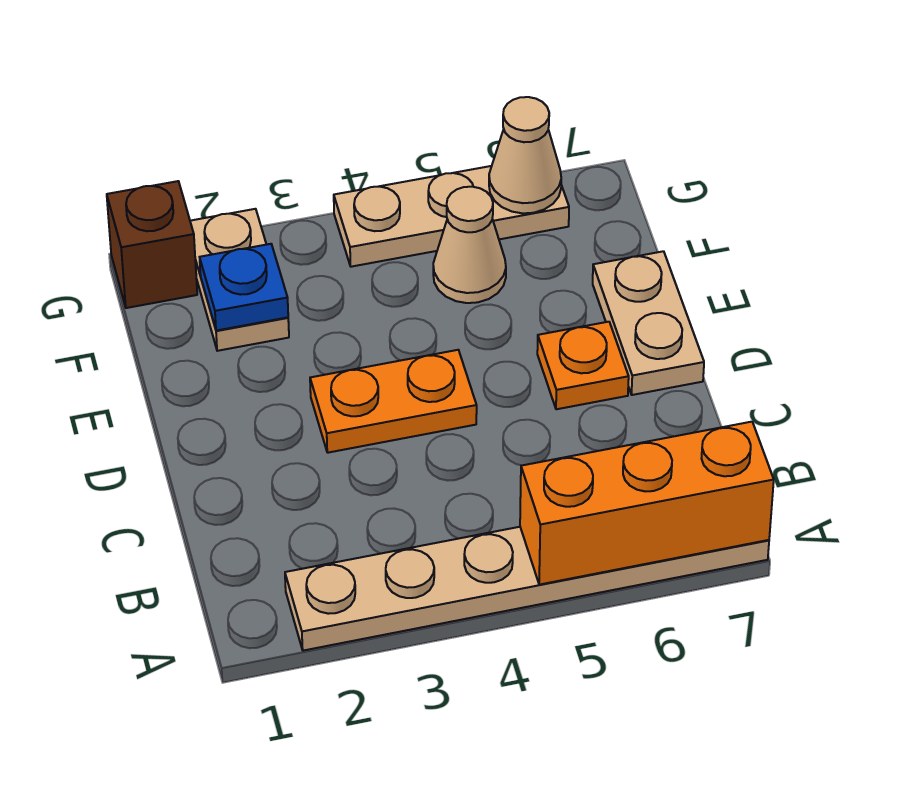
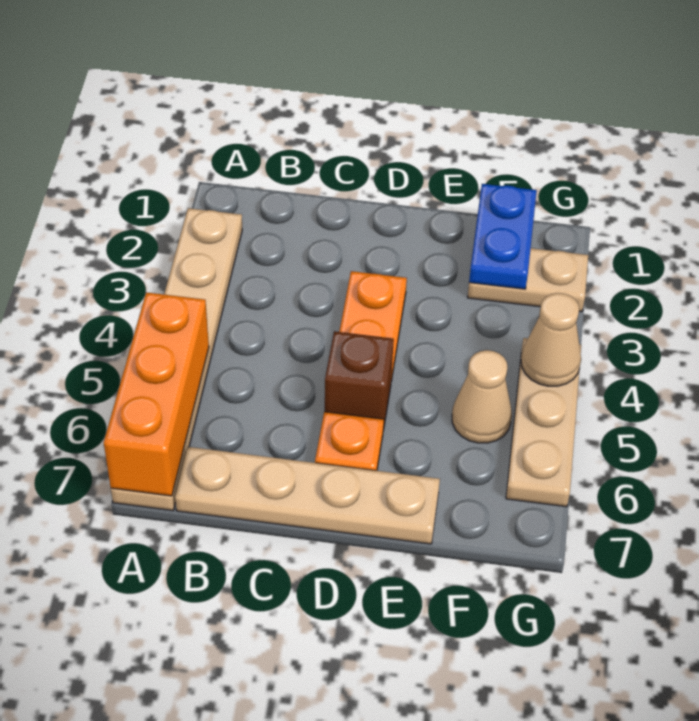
tan 1x2 plate [593,251,704,395] -> tan 1x4 plate [175,447,440,544]
blue 1x1 plate [200,244,288,331] -> blue 1x2 plate [469,184,537,289]
brown 1x1 brick [107,181,197,308] -> brown 1x1 brick moved to [325,331,394,430]
tan 1x1 cone [489,97,561,213] -> tan 1x1 cone moved to [521,293,581,386]

